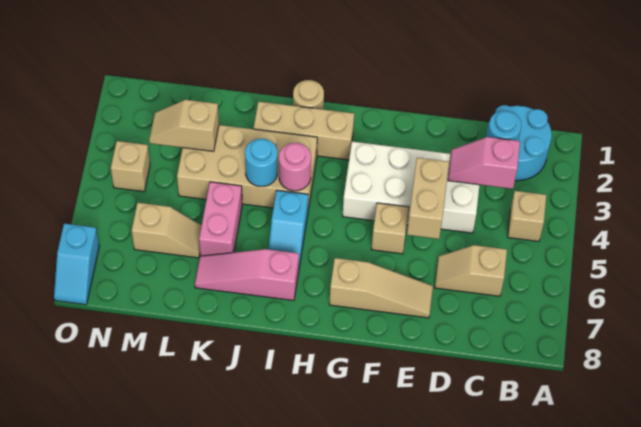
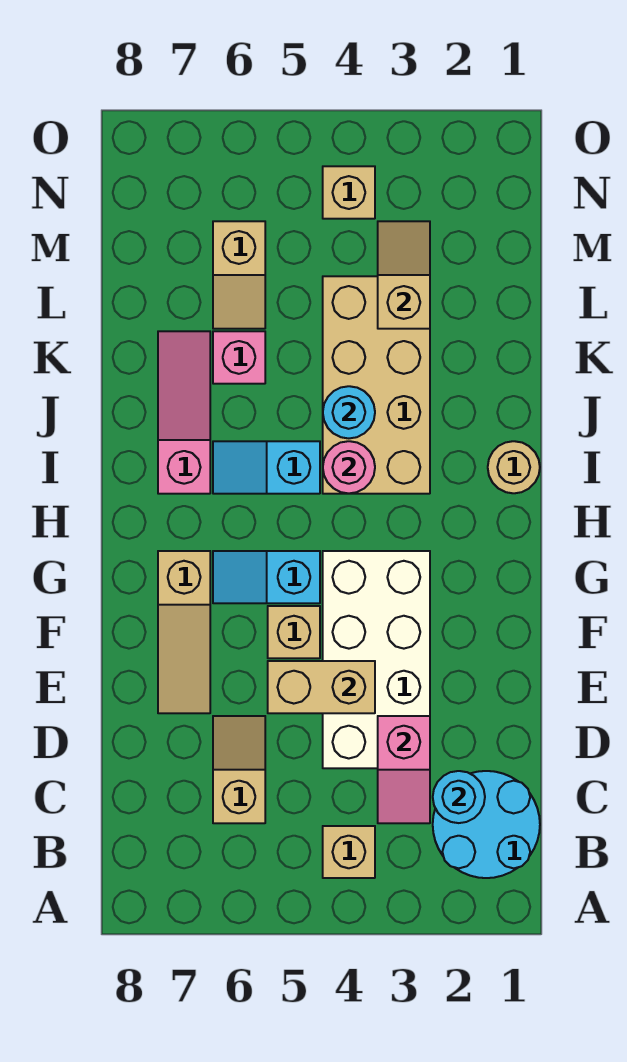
pink 1x2 slope [448,137,520,189] -> pink 1x2 slope turned to [378,716,430,823]
tan 1x3 brick [254,102,354,160] -> none
pink 1x2 brick [199,182,242,256] -> pink 1x1 brick [213,331,265,384]
cyan 1x2 slope [54,224,99,305] -> cyan 1x2 slope moved to [213,551,320,603]

